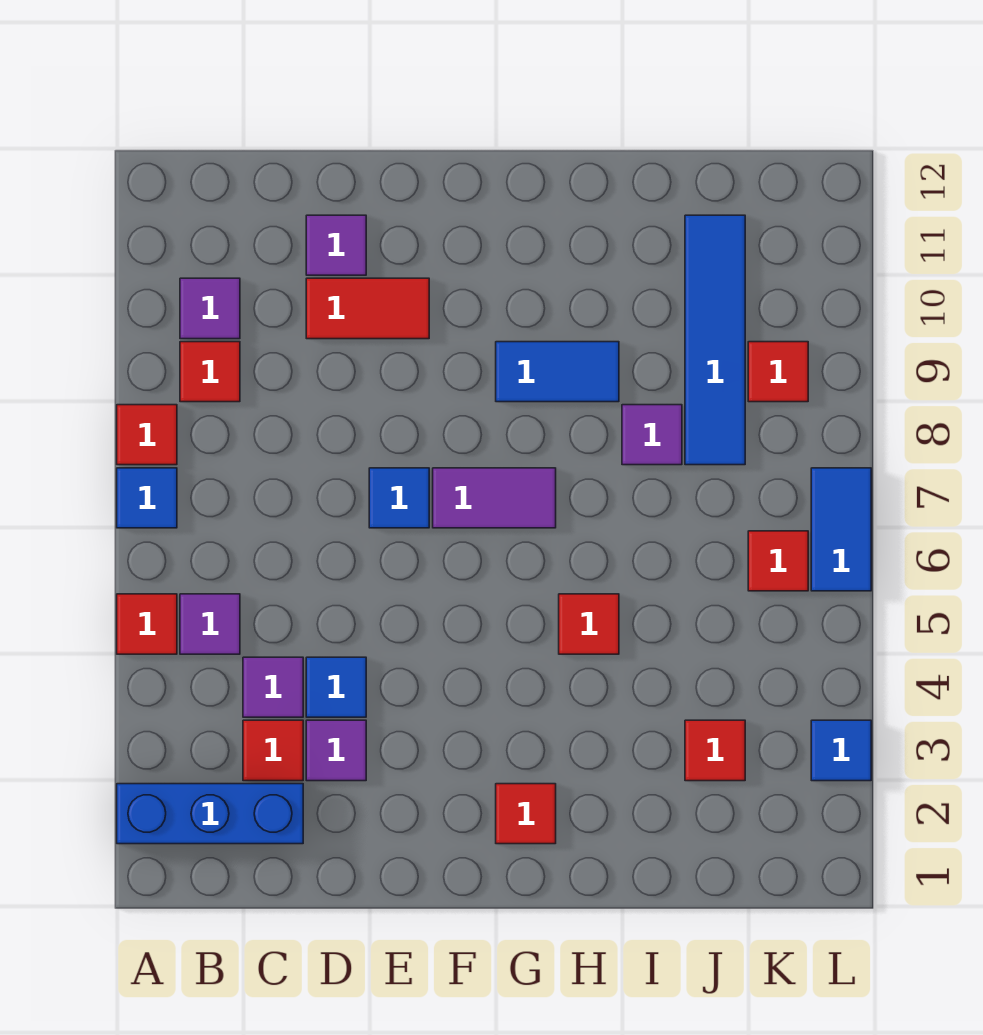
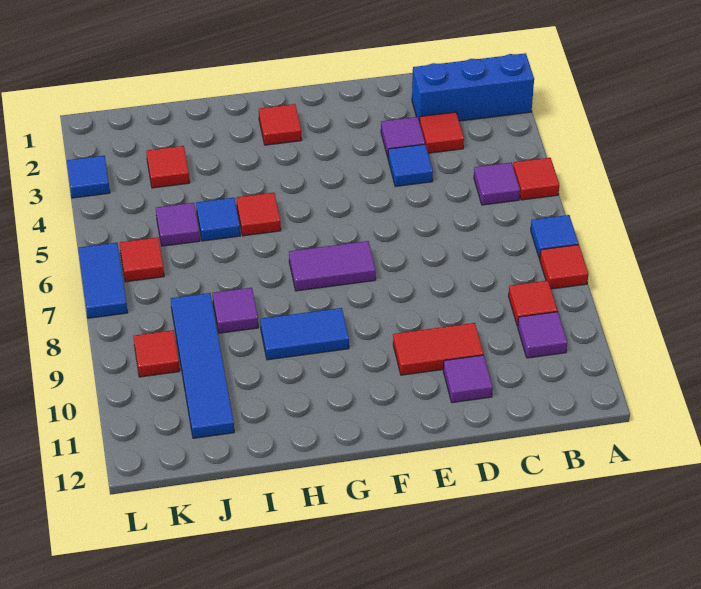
purple 1x1 tile [243,657,303,717] -> purple 1x1 tile moved to [156,203,200,246]
blue 1x1 tile [369,468,429,528] -> blue 1x1 tile moved to [196,198,240,241]

